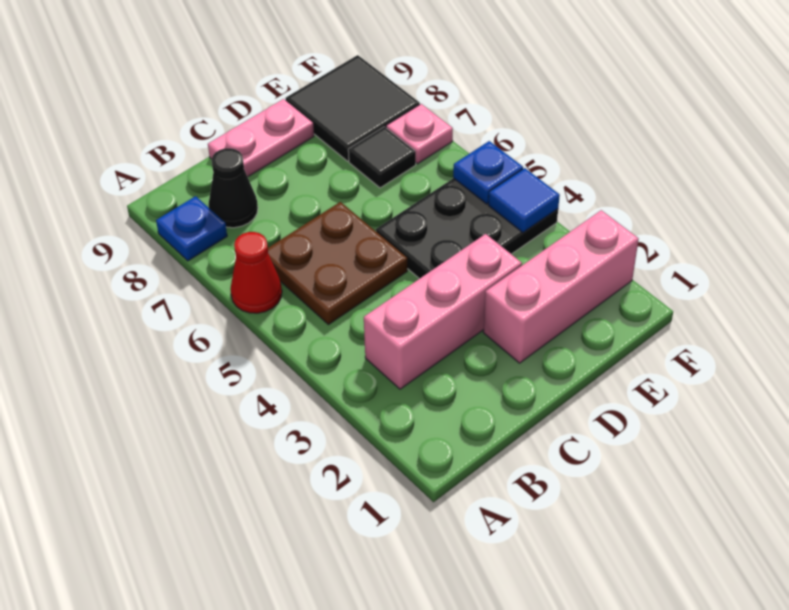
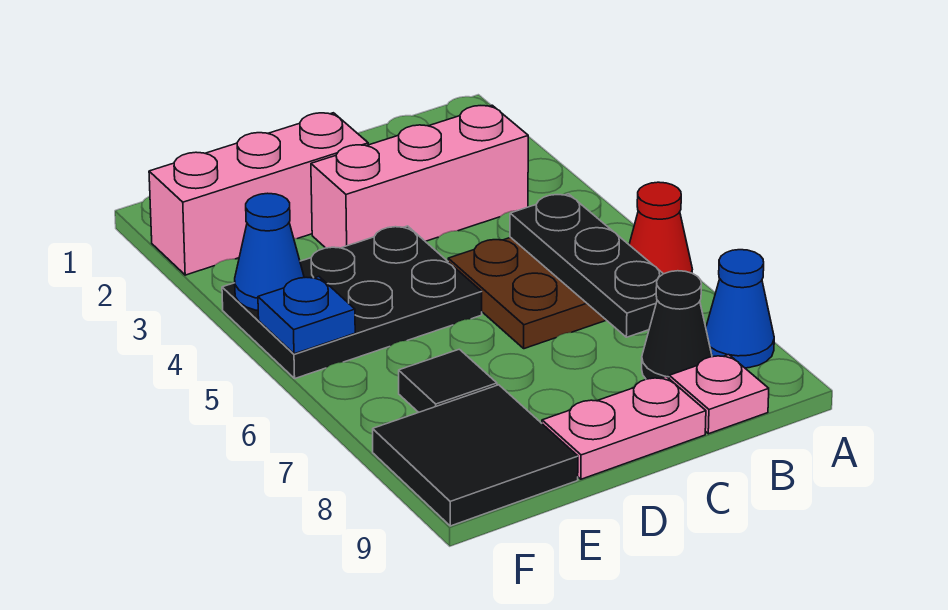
blue 1x1 plate [156,196,227,261] -> blue 1x1 cone [706,250,774,368]
none -> black 1x3 plate [510,194,663,337]
blue 1x1 tile [488,168,560,233] -> blue 1x1 cone [235,193,304,310]
pink 1x1 plate [386,104,453,164] -> pink 1x1 plate moved to [669,355,769,434]

